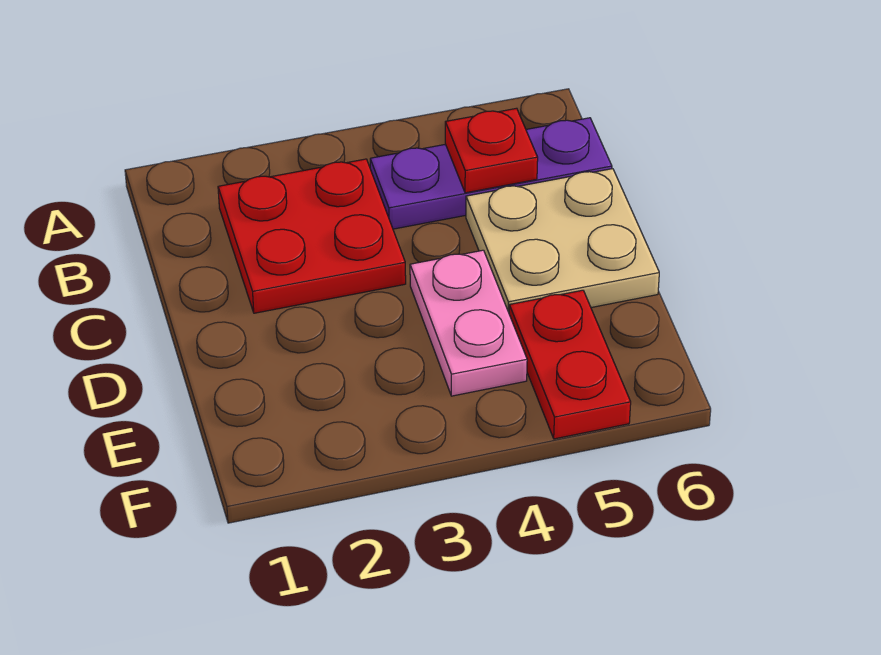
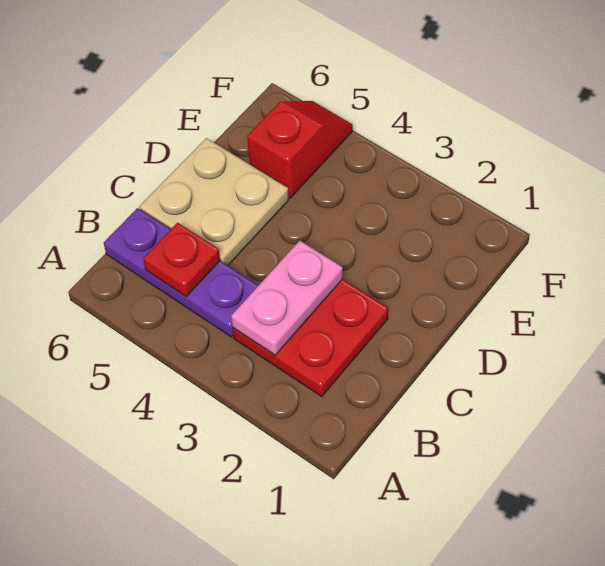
pink 1x2 plate [410,250,527,396] -> pink 1x2 plate moved to [231,241,343,355]
red 1x2 plate [509,290,631,439] -> red 1x2 slope [247,101,353,198]

